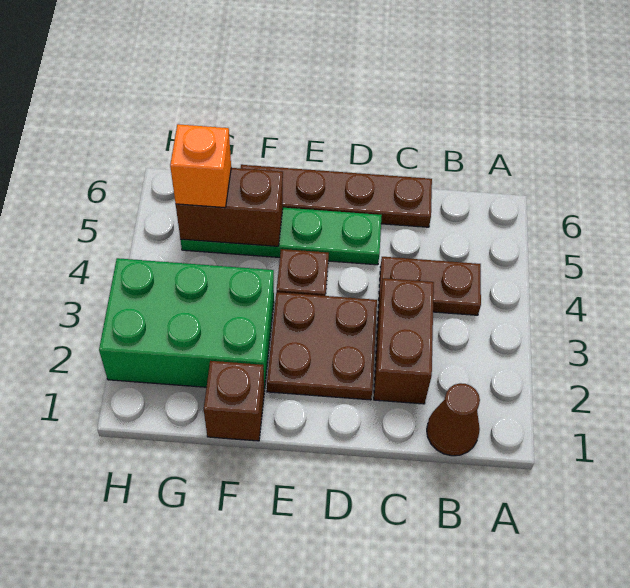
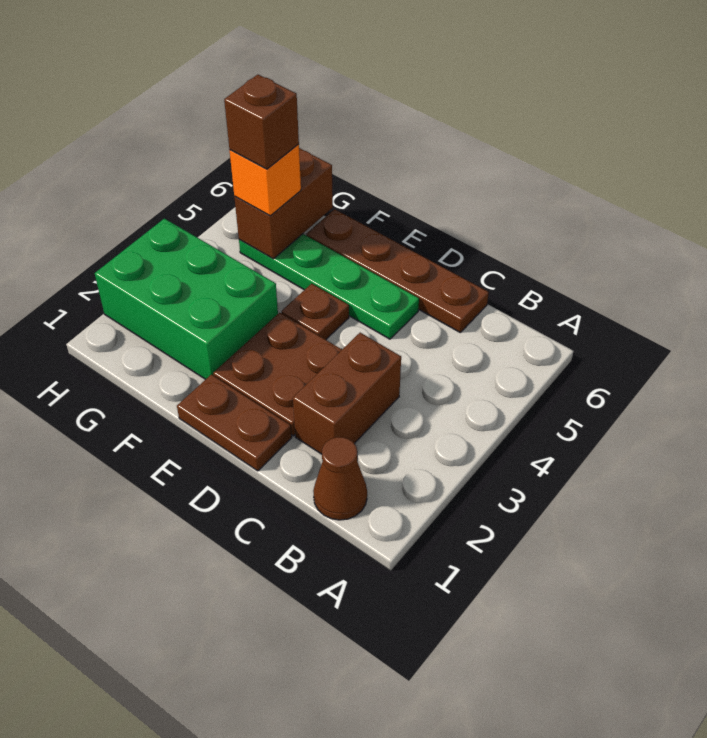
brown 1x2 plate [378,257,481,315] -> brown 1x2 plate moved to [177,374,292,471]
brown 1x1 brick [204,361,264,441] -> brown 1x1 brick moved to [224,75,299,169]
brown 1x2 brick [176,168,283,246] -> brown 1x2 brick turned to [234,148,333,259]

